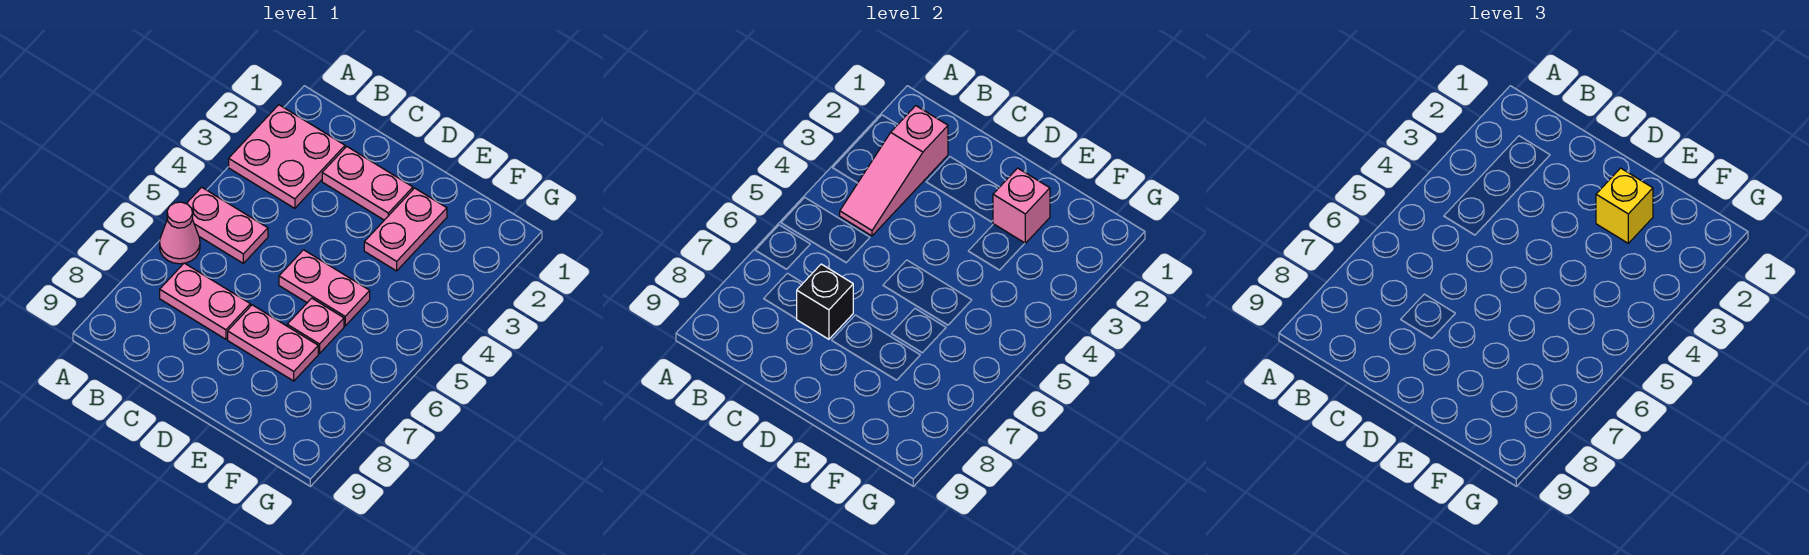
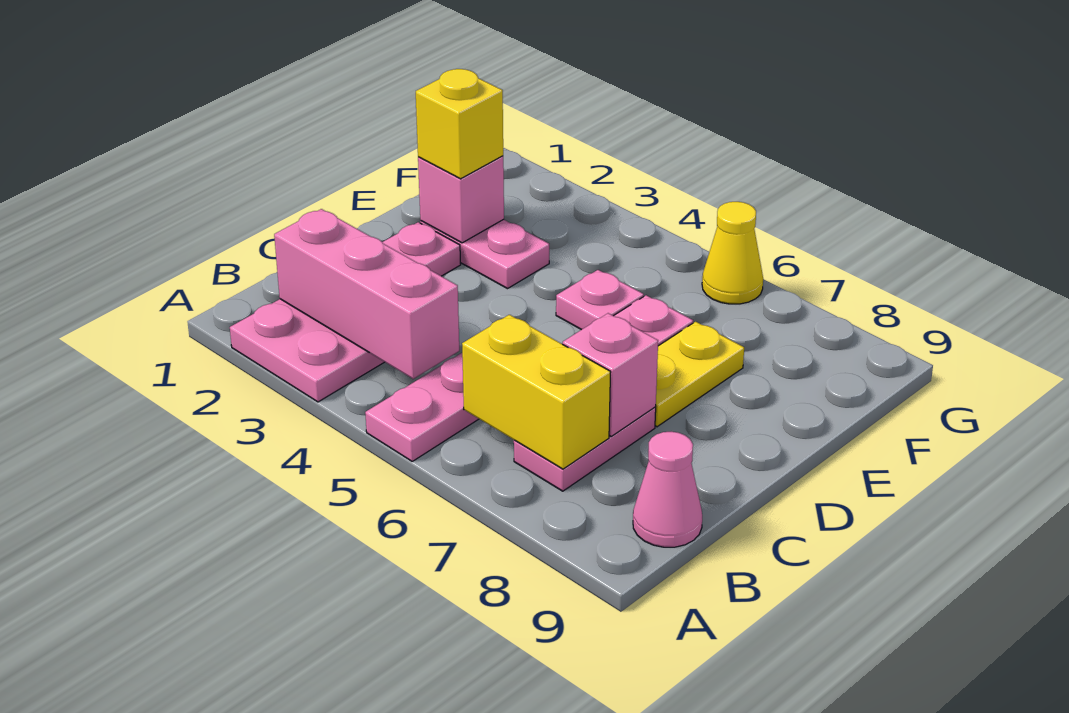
pink 1x1 cone [160,202,200,264] -> pink 1x1 cone moved to [633,432,702,547]
pink 1x3 slope [840,106,948,236] -> pink 1x3 brick [274,209,459,379]
none -> yellow 1x2 brick [462,315,611,469]
black 1x1 brick [797,264,853,339] -> pink 1x1 brick [563,313,658,436]
pink 1x2 plate [279,250,370,326] -> pink 1x1 plate [556,270,644,330]
pink 1x2 plate [228,305,318,381] -> yellow 1x2 plate [655,322,744,427]
none -> yellow 1x1 cone [702,202,763,304]

